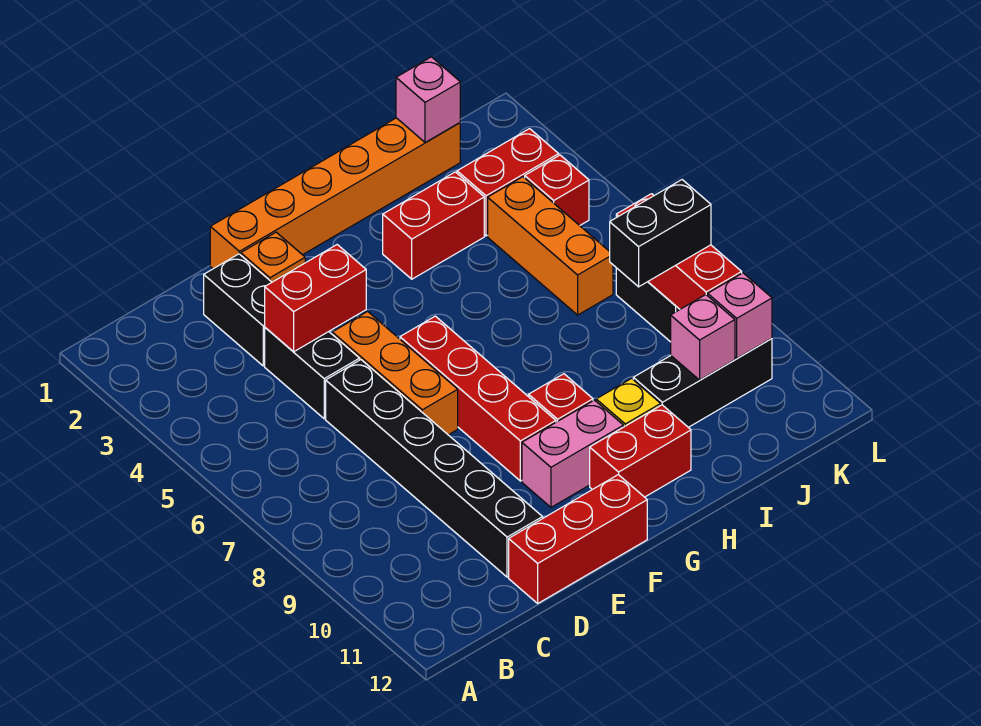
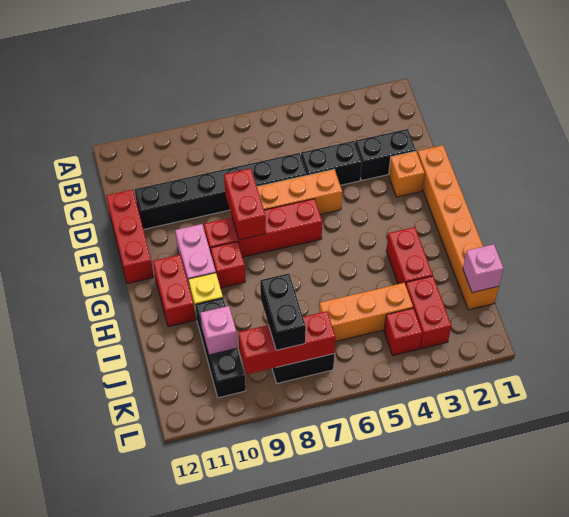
red 1x2 brick [265,245,366,352] -> red 1x2 brick moved to [224,168,266,240]
pink 1x1 brick [708,273,772,358] -> none

